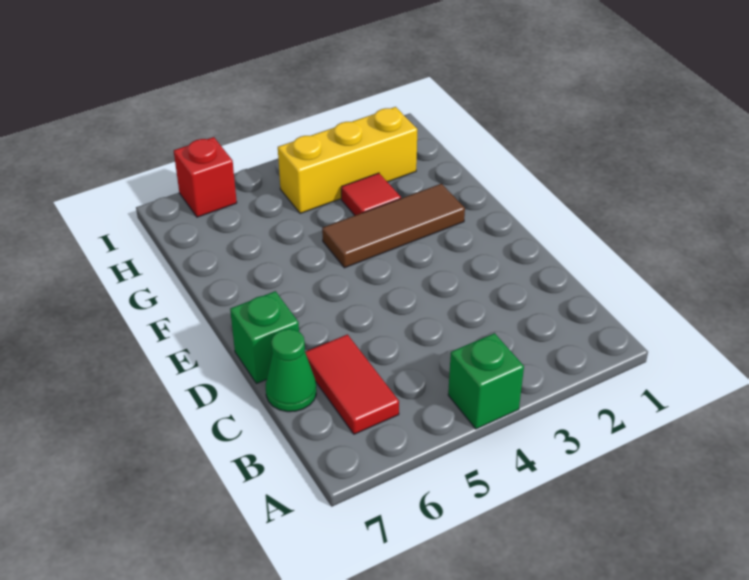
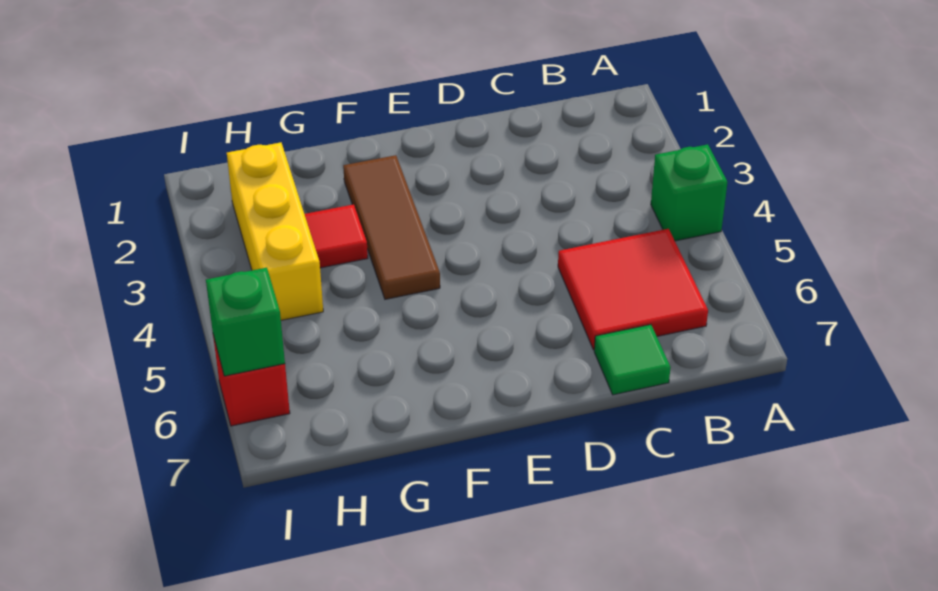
red 1x2 tile [305,335,399,434] -> red 2x2 tile [558,229,708,350]
green 1x1 cone [266,329,316,412] -> green 1x1 tile [594,325,671,395]
green 1x1 brick [230,291,299,384] -> green 1x1 brick moved to [206,268,285,376]

